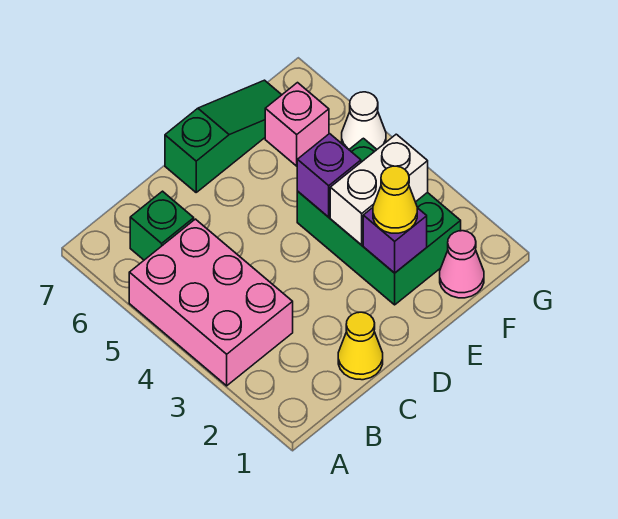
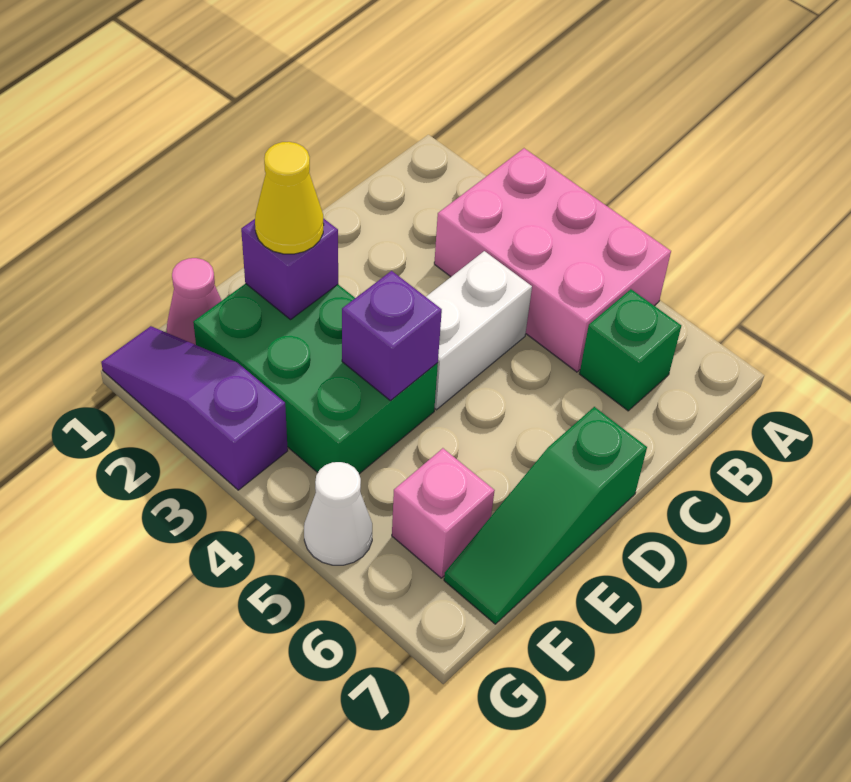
yellow 1x1 cone [338,312,383,380] -> none
white 1x2 brick [330,134,428,245] -> white 1x2 brick moved to [426,251,532,410]
none -> purple 1x3 slope [101,326,288,490]

